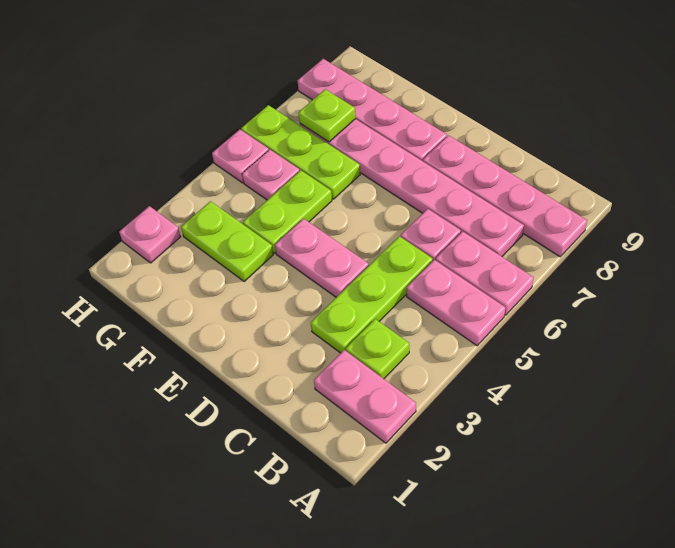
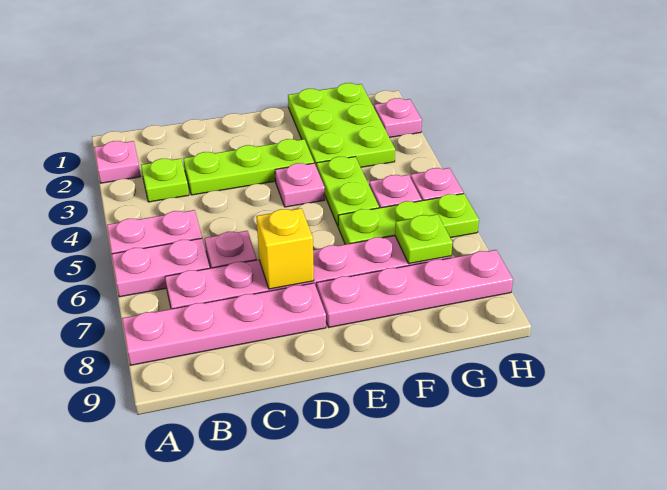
pink 1x2 plate [314,350,416,443] -> pink 1x1 plate [94,141,141,183]
lime 1x3 plate [311,236,433,353] -> lime 1x3 plate turned to [183,139,314,195]
pink 1x2 plate [275,219,369,297] -> pink 1x1 plate [275,163,325,207]
none -> yellow 1x1 brick [256,208,314,289]
lime 1x2 plate [181,201,273,282] -> lime 2x3 plate [288,83,395,167]

